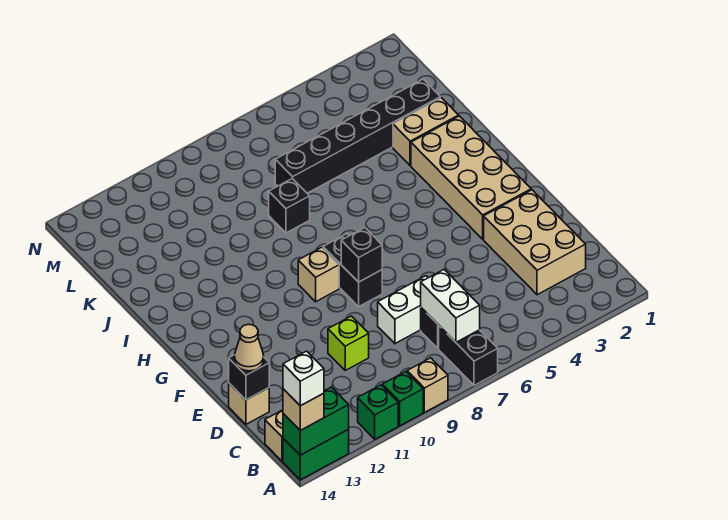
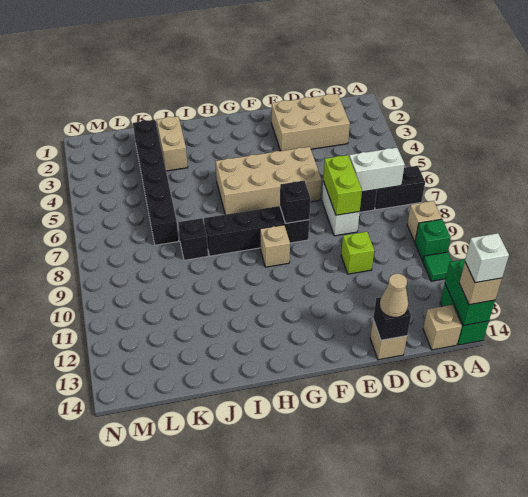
green 1x1 brick [358,385,398,439] -> green 1x1 tile [423,252,452,281]
none -> lime 1x2 brick [323,155,362,215]
tan 2x4 brick [411,116,531,239] -> tan 2x4 brick moved to [216,147,322,214]
black 1x2 brick [323,234,382,307] -> black 1x4 brick [204,206,309,256]

